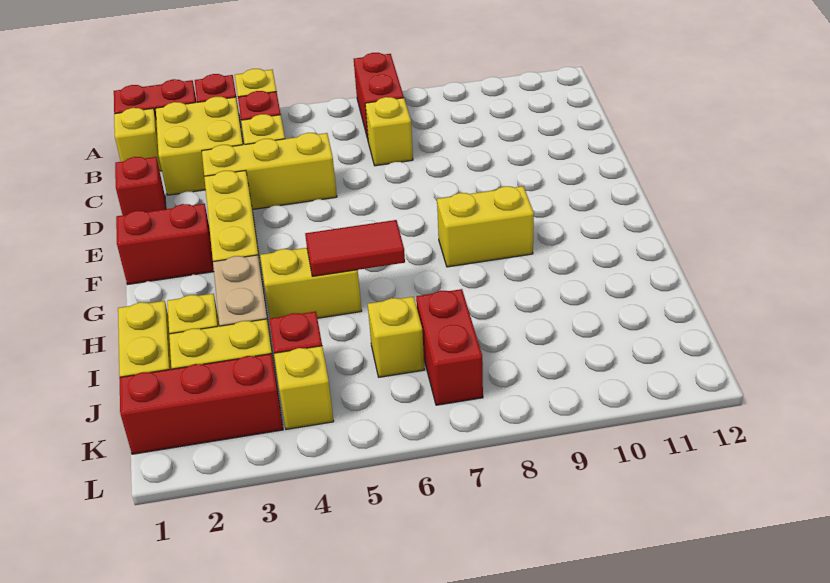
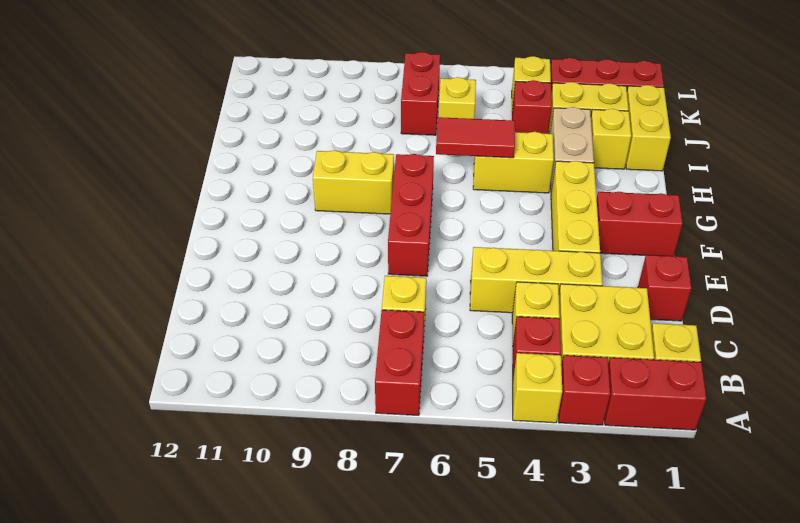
none -> red 1x3 brick [388,154,434,276]

